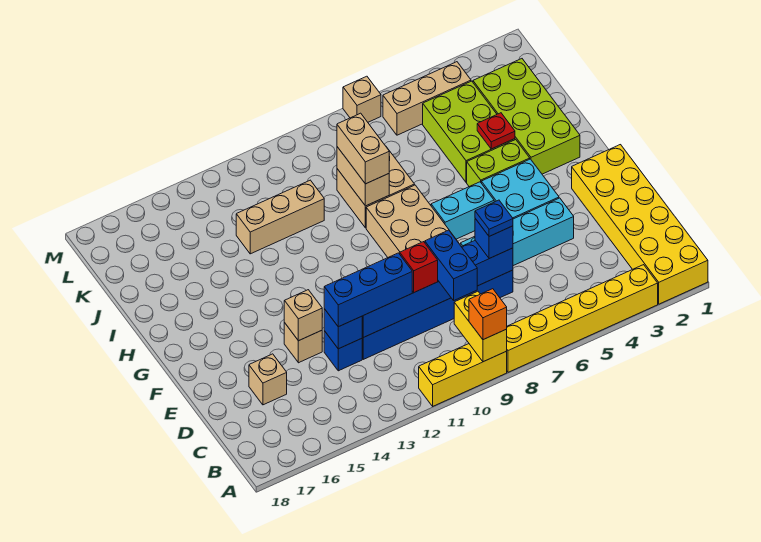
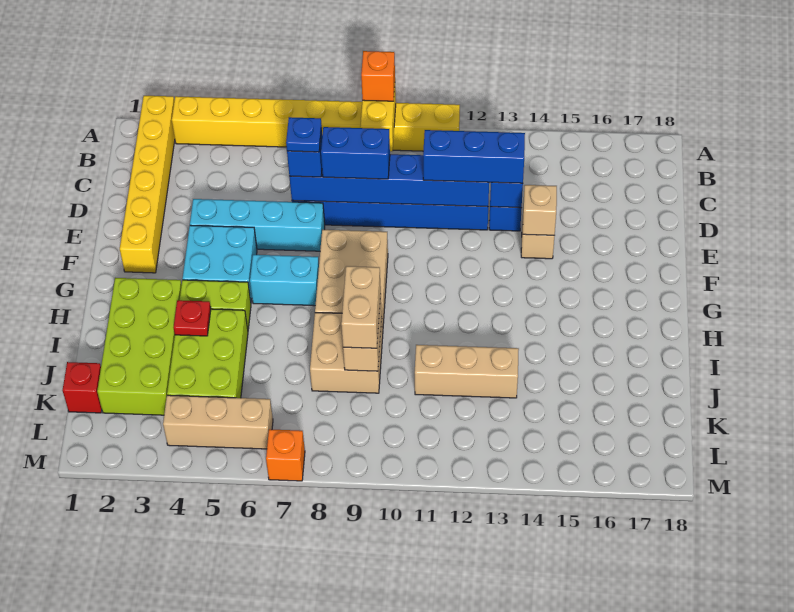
yellow 2x6 brick [572,145,708,304] -> yellow 1x6 brick [120,96,175,273]
blue 1x2 brick [425,230,477,300] -> blue 1x2 brick turned to [321,127,390,179]
red 1x1 brick [400,242,438,292] -> red 1x1 brick moved to [63,362,102,413]
tan 1x1 brick [249,354,287,405] -> none
tan 1x1 brick [343,76,381,122] -> orange 1x1 brick [266,429,305,481]

